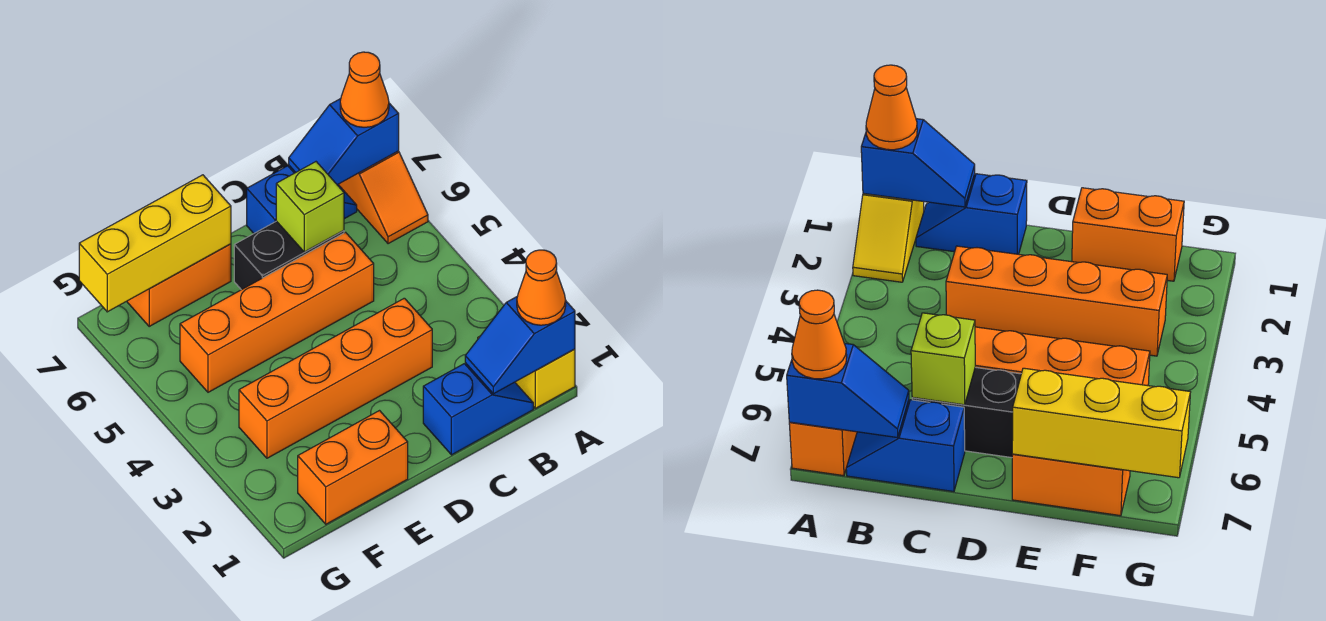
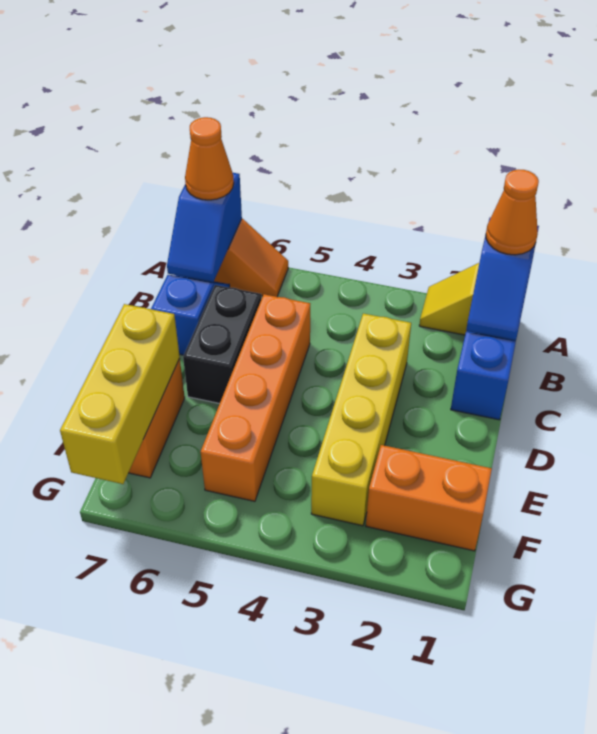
orange 1x4 brick [239,298,432,458] -> yellow 1x4 brick [311,313,411,526]
lime 1x1 brick [276,162,344,252] -> none
orange 1x2 brick [298,411,408,524] -> orange 1x2 brick turned to [366,445,492,551]

